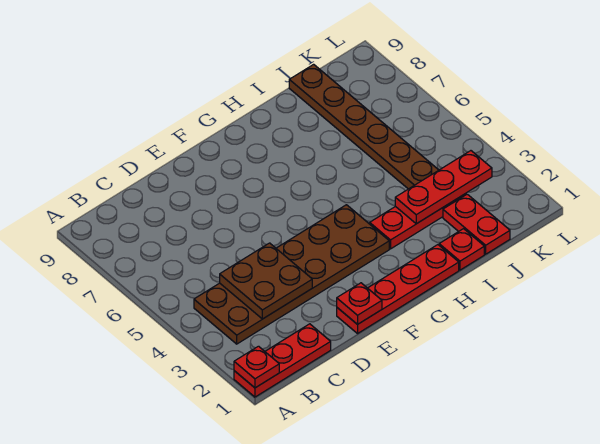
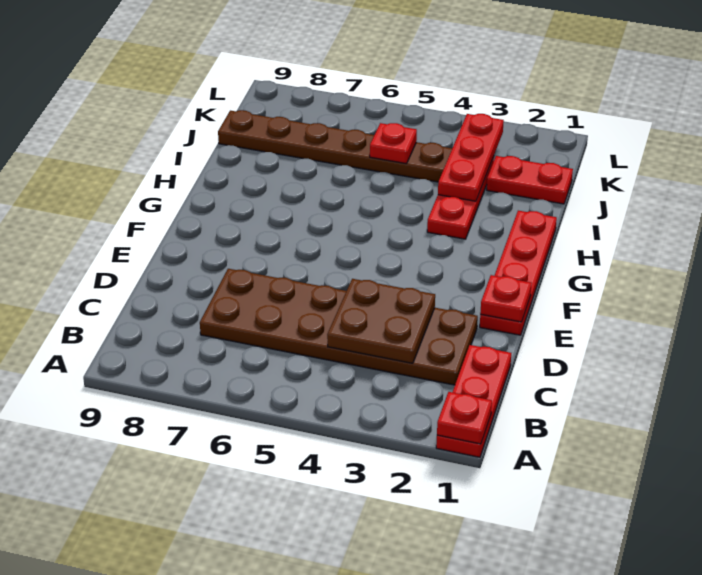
brown 2x6 plate [194,205,389,344] -> brown 2x6 plate turned to [200,269,478,385]
red 1x1 plate [439,229,484,270] -> red 1x1 plate moved to [370,123,417,164]

